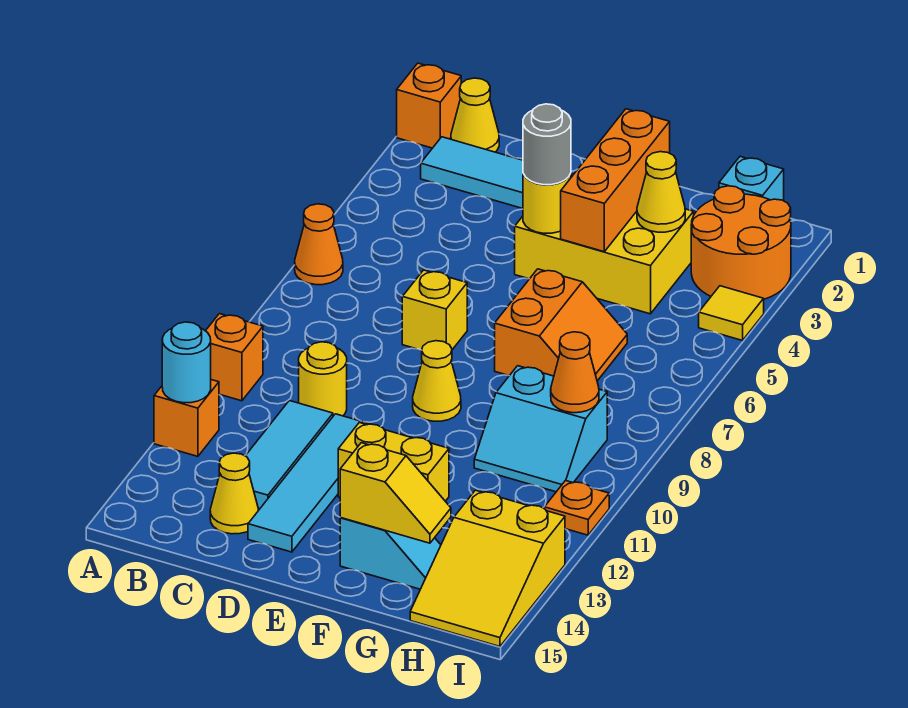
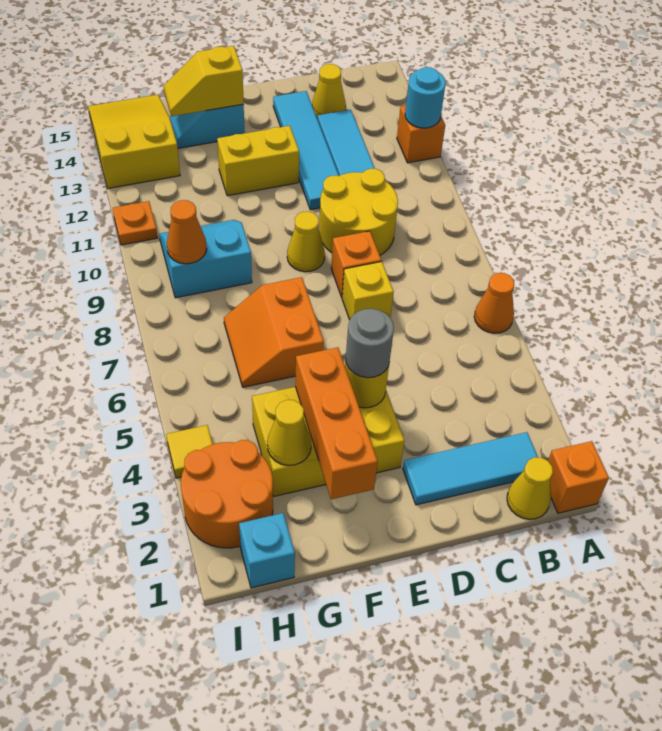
orange 1x1 brick [206,314,263,401] -> orange 1x1 brick moved to [331,231,381,297]
yellow 1x1 round brick [299,342,347,416] -> yellow 2x2 round brick [319,169,398,255]

